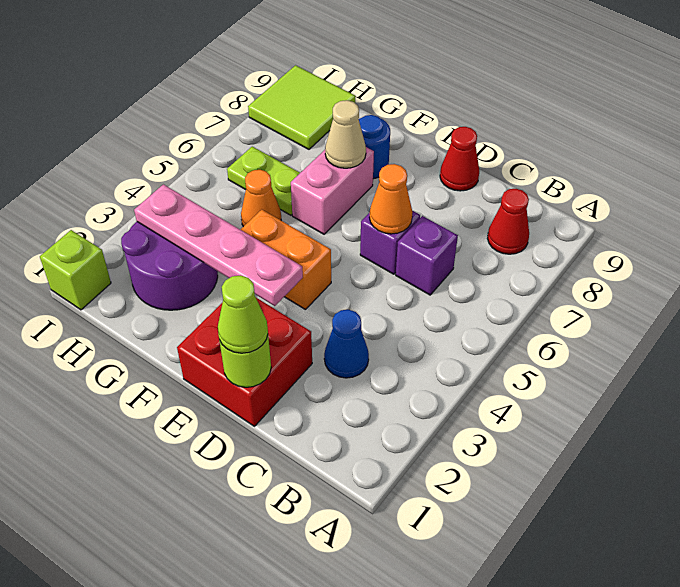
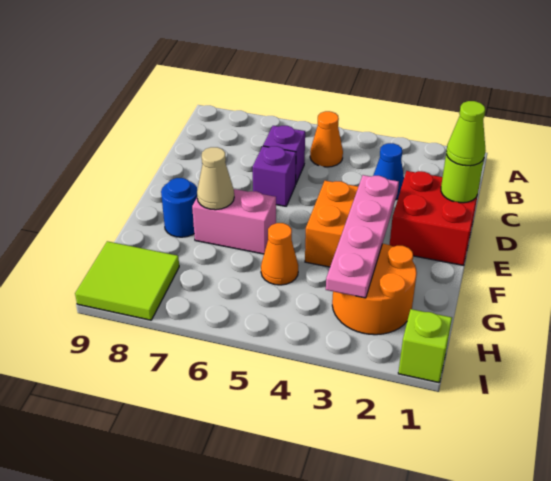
red 1x1 cone [488,189,529,254] -> none
orange 1x1 cone [369,164,413,234] -> orange 1x1 cone moved to [310,111,343,167]
red 1x1 cone [440,127,479,191] -> none
purple 2x2 round brick [121,222,218,310] -> orange 2x2 round brick [332,244,417,335]
lime 1x2 plate [227,147,300,215] -> none

